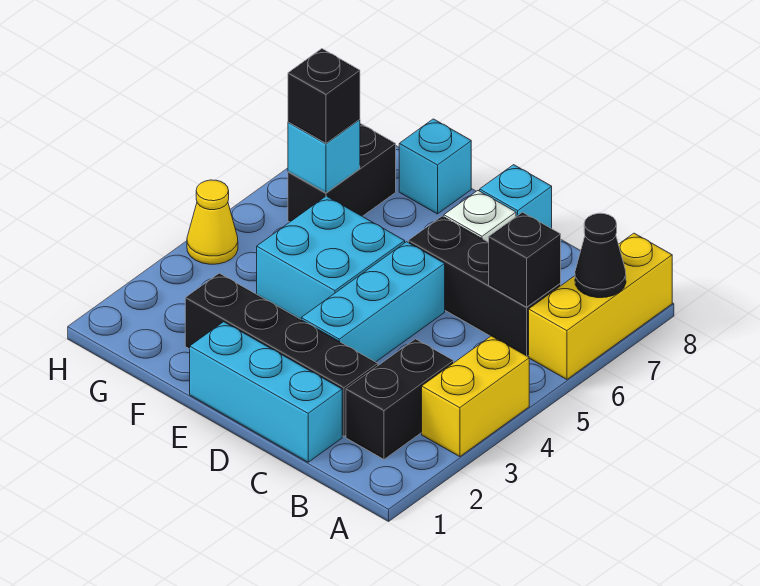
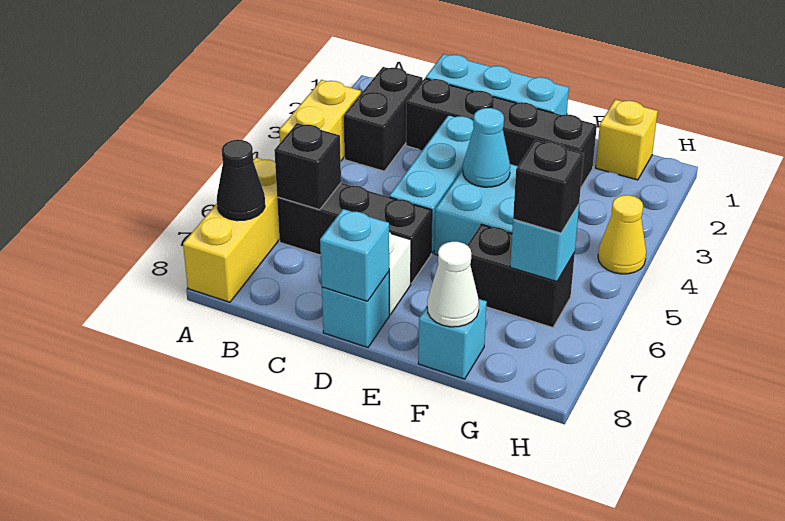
none -> cyan 1x1 brick [320,209,389,301]
none -> cyan 1x1 cone [463,108,510,187]
none -> white 1x1 cone [427,242,479,327]
none -> yellow 1x1 brick [596,100,658,180]
black 1x2 brick [288,123,396,222] -> black 1x2 brick turned to [467,224,575,328]

